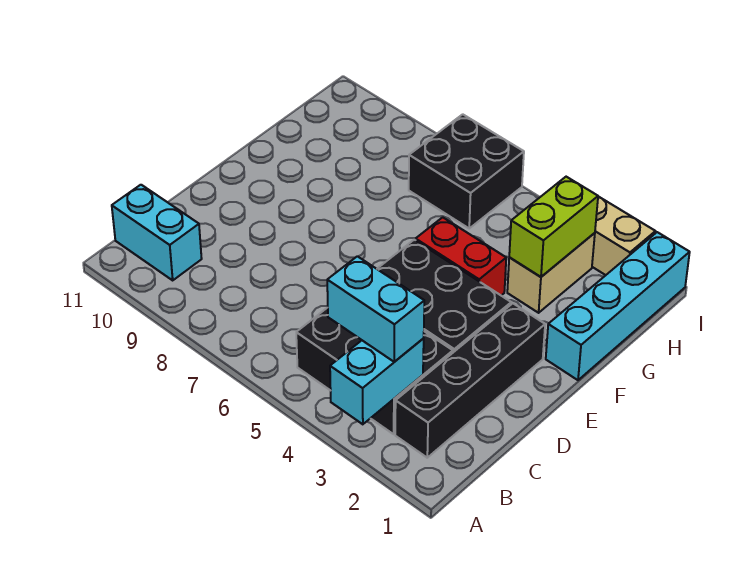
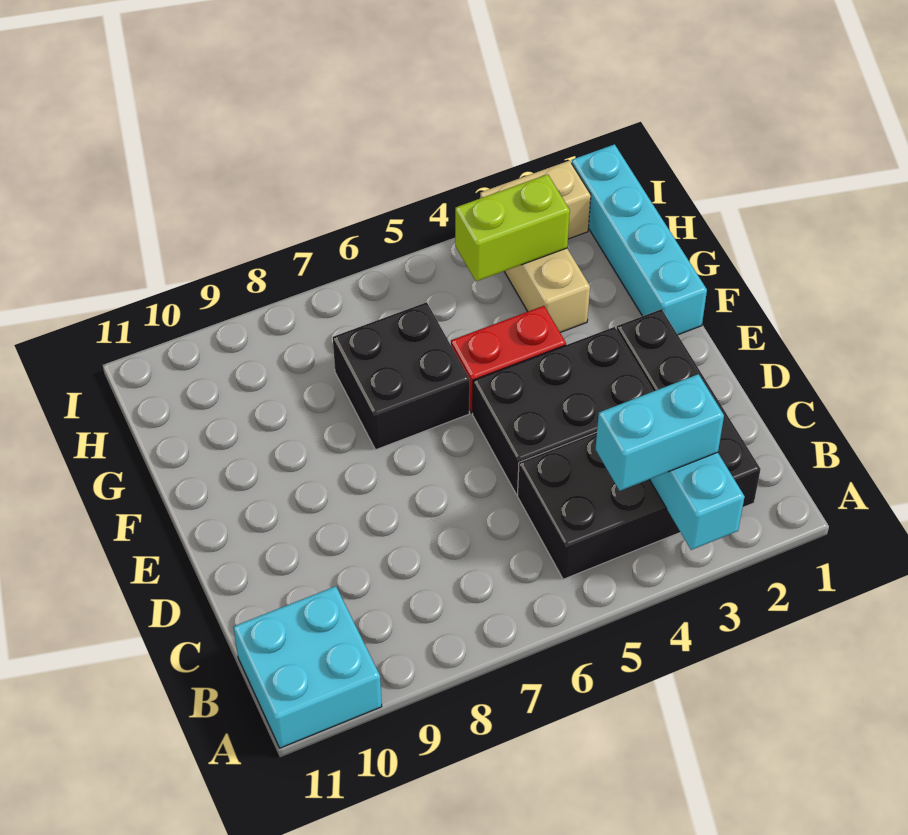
cyan 1x2 brick [112,185,202,280] -> cyan 2x2 brick [234,586,382,748]
lime 1x2 brick [509,177,598,277] -> lime 1x2 brick turned to [455,174,570,281]
black 2x2 brick [409,114,524,228] -> black 2x2 brick moved to [333,302,470,450]

